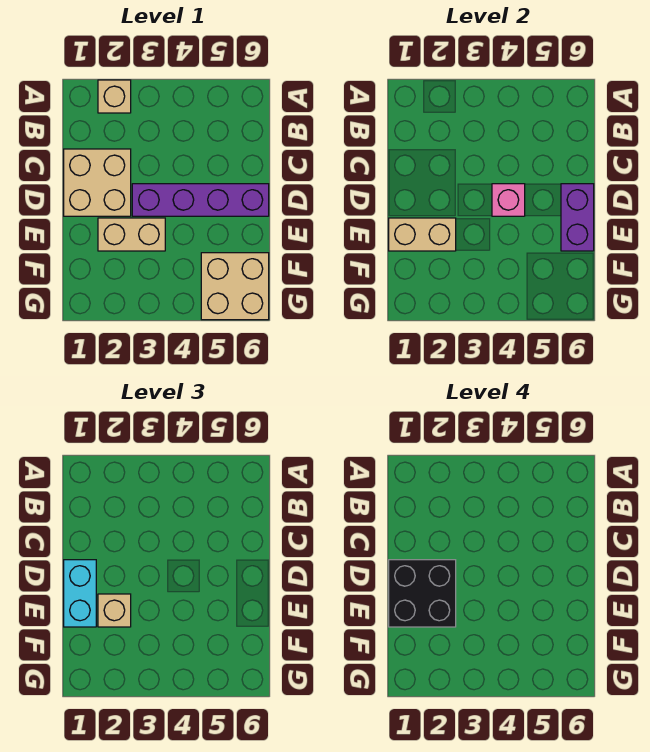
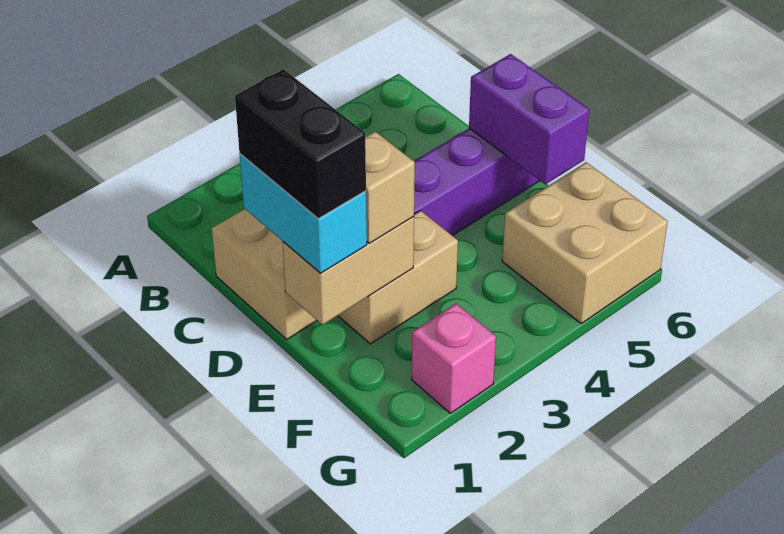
tan 1x1 brick [98,80,131,113] -> none
black 2x2 brick [389,560,456,627] -> black 1x2 brick [235,69,366,219]
pink 1x1 brick [492,184,525,216] -> pink 1x1 brick moved to [412,304,496,413]

